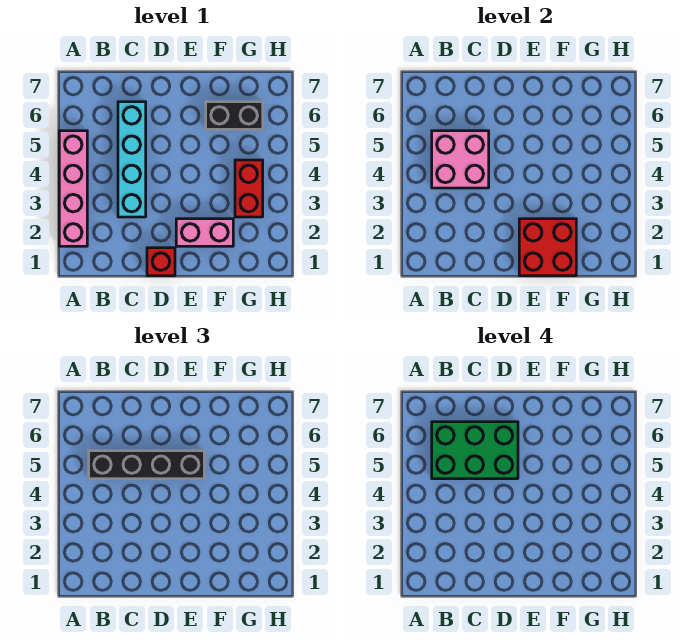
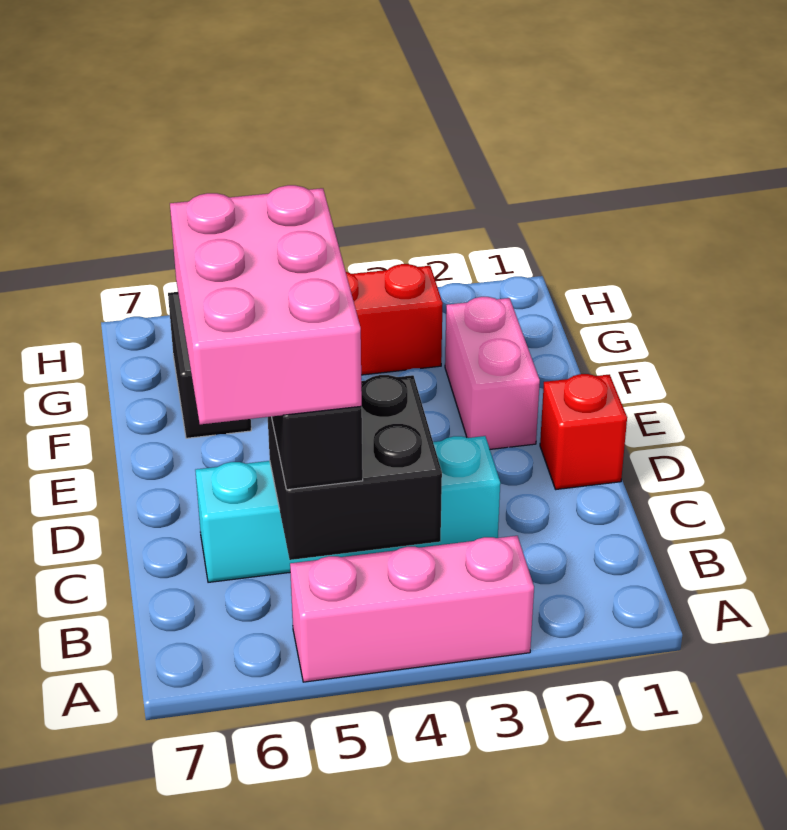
pink 1x4 brick [59,131,87,246] -> pink 1x3 brick [290,536,534,682]
pink 2x2 brick [432,131,489,188] -> black 2x2 brick [268,375,442,560]
green 2x3 brick [432,422,518,479] -> pink 2x3 brick [170,185,362,424]
red 2x2 brick [519,219,576,276] -> none

